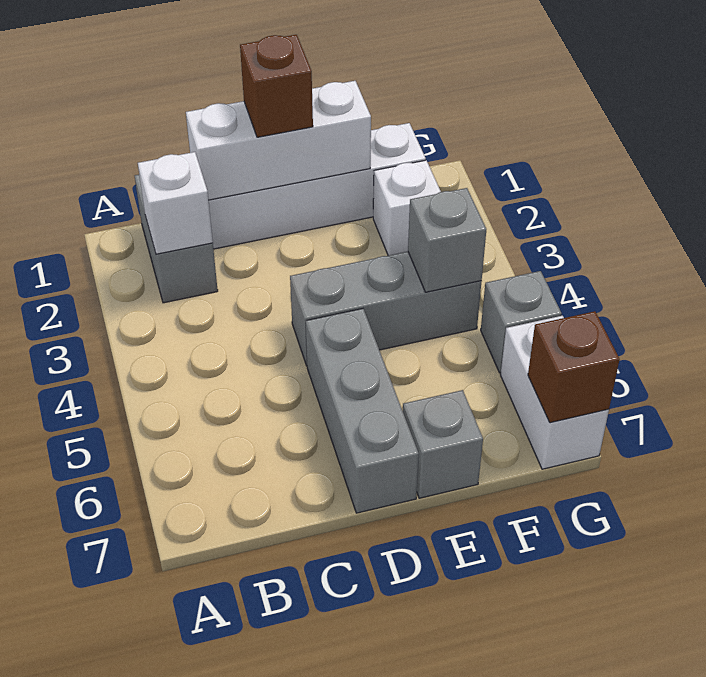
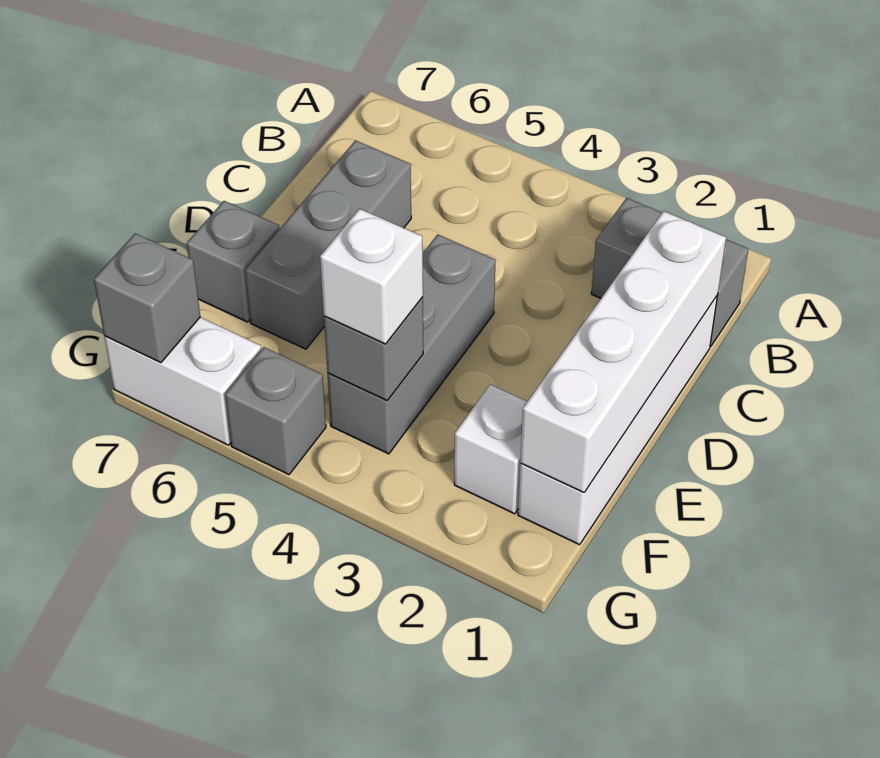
white 1x1 brick [138,152,213,254] -> white 1x1 brick moved to [320,209,423,344]
white 1x3 brick [186,81,371,200] -> white 1x4 brick [520,211,726,492]
brown 1x1 brick [240,35,313,137] -> none
grey 1x3 brick [306,309,419,513] -> grey 1x3 brick turned to [245,140,411,349]
brown 1x1 brick [528,311,620,423] -> grey 1x1 brick [94,233,200,363]

